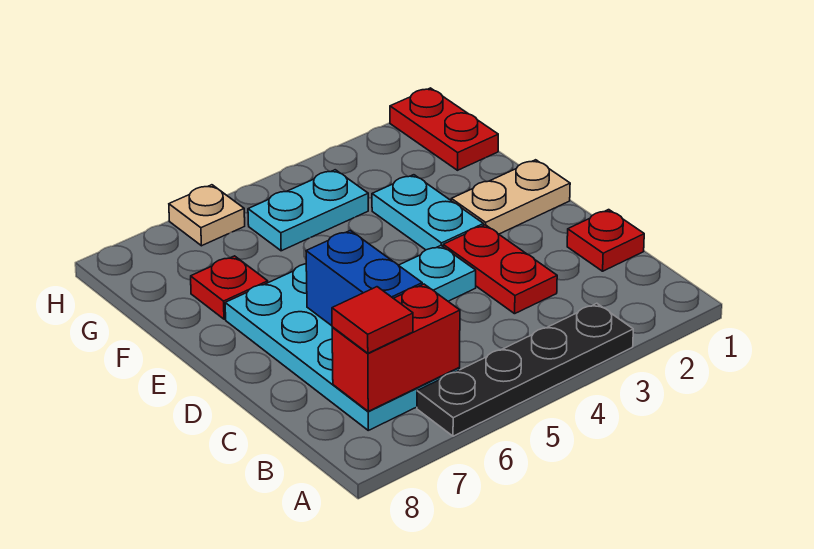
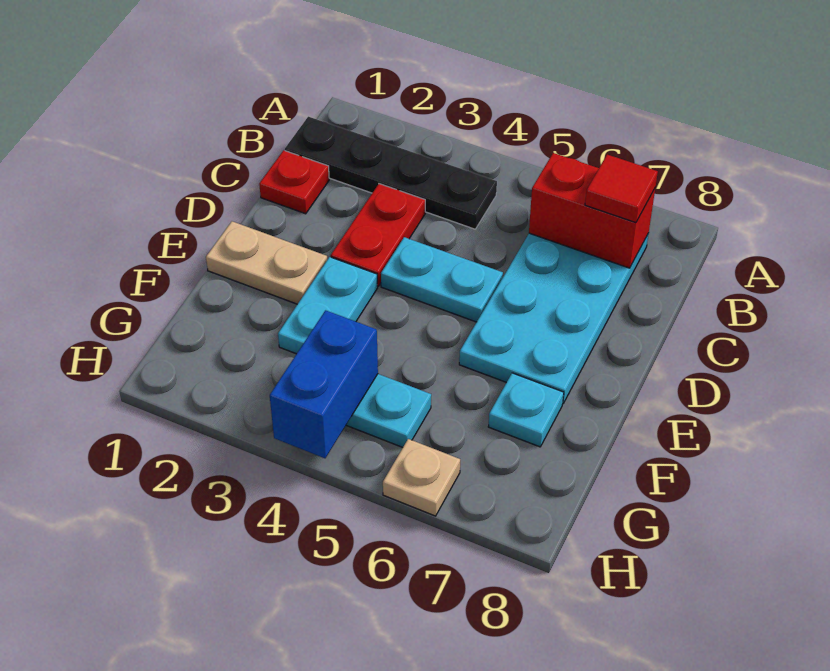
black 1x4 plate [417,303,633,436] -> black 1x4 plate moved to [285,117,497,229]
blue 1x2 brick [306,230,422,326] -> blue 1x2 brick moved to [270,310,378,458]
red 1x1 plate [191,256,268,319] -> cyan 1x1 plate [488,373,564,447]
red 1x2 plate [390,88,498,170] -> none

